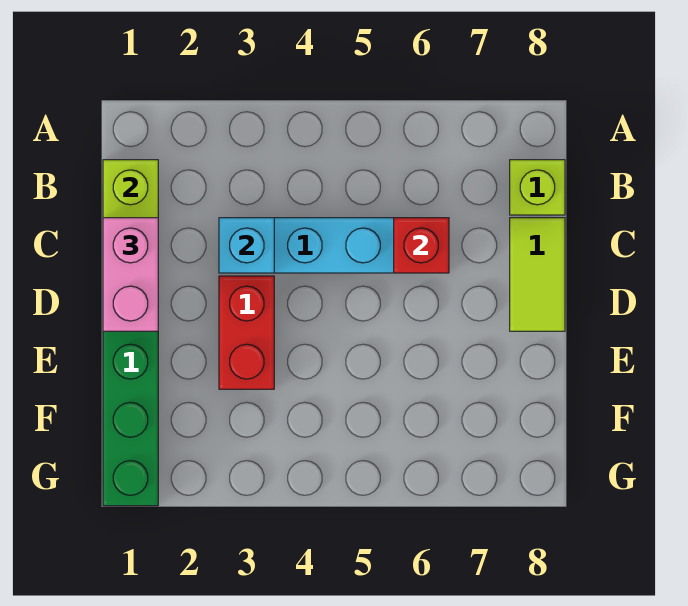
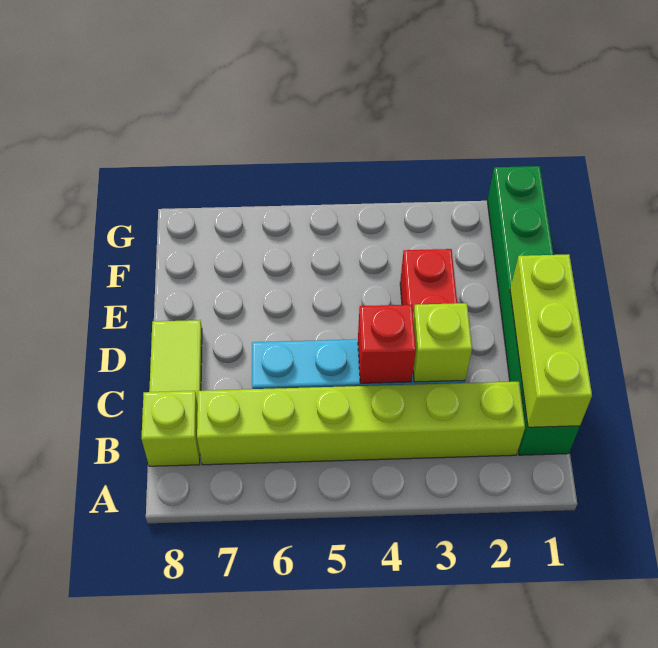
none -> lime 1x6 brick [197,382,525,465]
pink 1x2 brick [103,218,158,331] -> none
cyan 1x1 brick [219,218,274,273] -> lime 1x1 brick [413,303,472,382]
red 1x1 brick [394,218,449,273] -> red 1x1 brick moved to [358,305,416,383]

